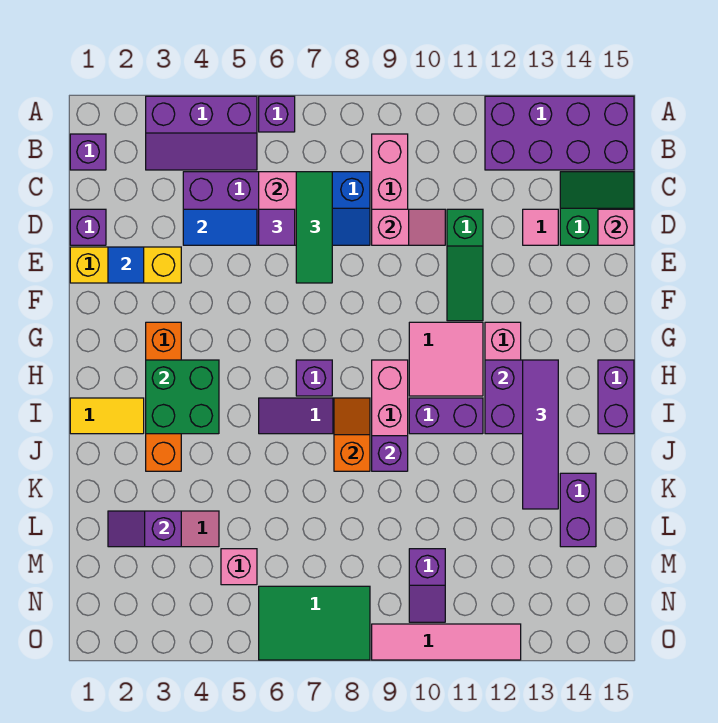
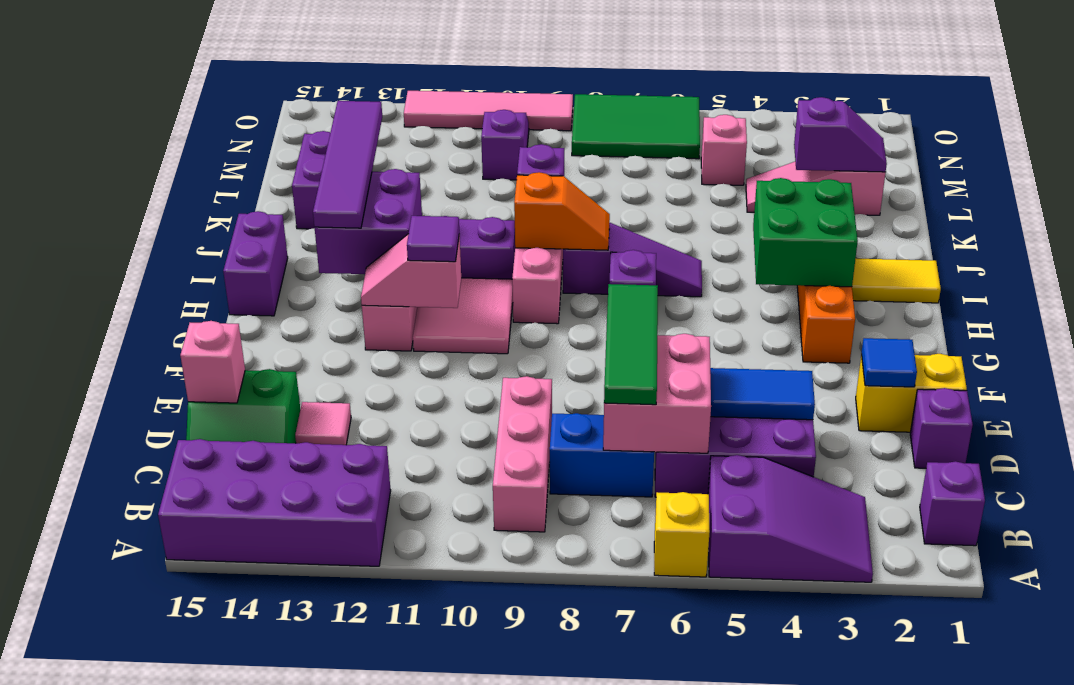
purple 2x3 slope [146,96,257,170] -> purple 2x3 slope turned to [708,455,873,582]
purple 1x1 brick [259,96,295,132] -> yellow 1x1 brick [654,492,710,577]
purple 1x1 tile [259,209,295,245] -> purple 1x1 tile moved to [407,216,459,262]
pink 1x2 slope [372,209,445,245] -> pink 1x2 slope moved to [361,234,461,308]
green 1x3 slope [447,209,483,321] -> none
yellow 1x3 brick [70,247,181,283] -> yellow 1x2 brick [856,354,967,432]
orange 1x2 slope [334,398,370,471] -> orange 1x2 slope turned to [514,172,610,250]

